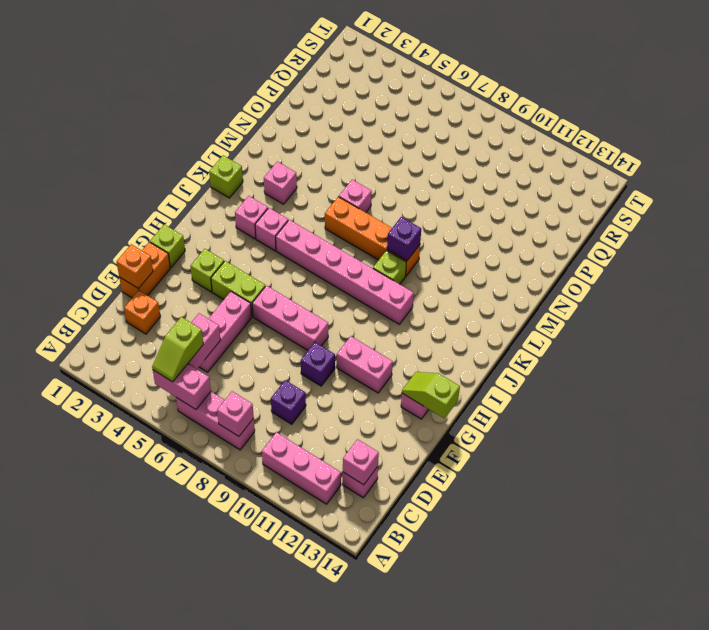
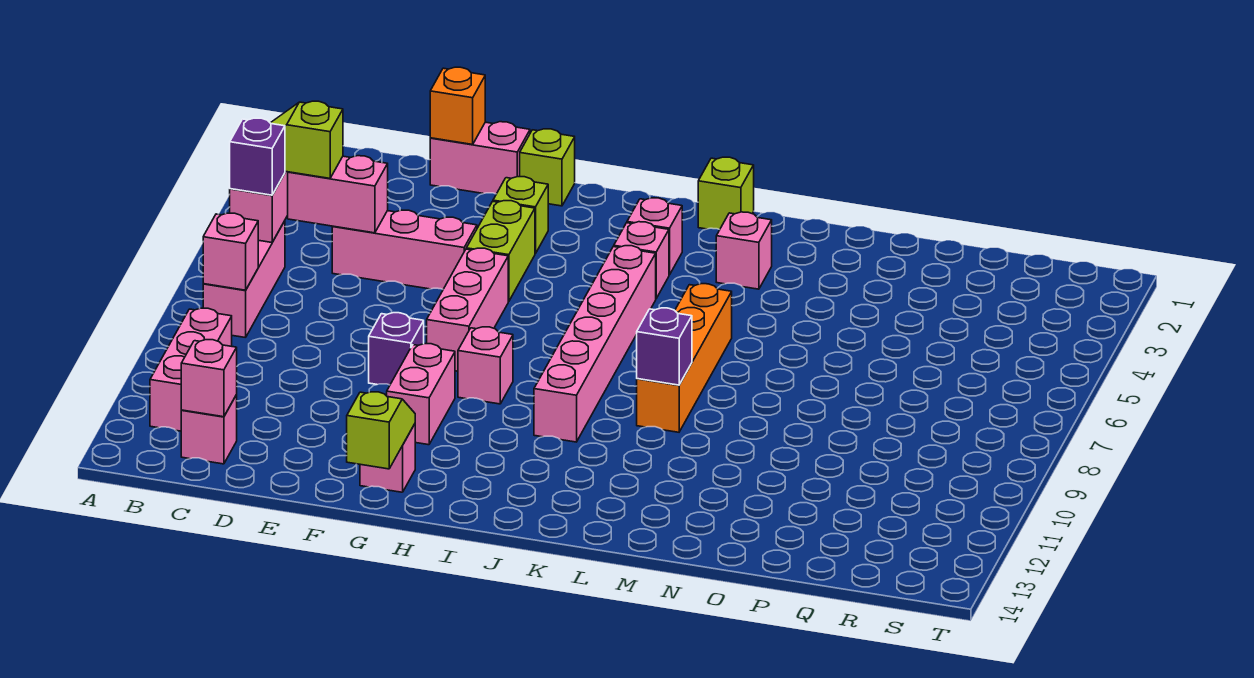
orange 1x1 brick [124,291,161,334] -> none
purple 1x1 brick [271,380,306,424] -> purple 1x1 brick moved to [230,118,285,195]
orange 1x2 brick [119,242,170,298] -> pink 1x2 brick [430,122,530,194]
lime 1x1 brick [373,251,406,284] -> none
pink 1x1 brick [339,180,372,212] -> pink 1x1 brick moved to [458,327,513,404]

